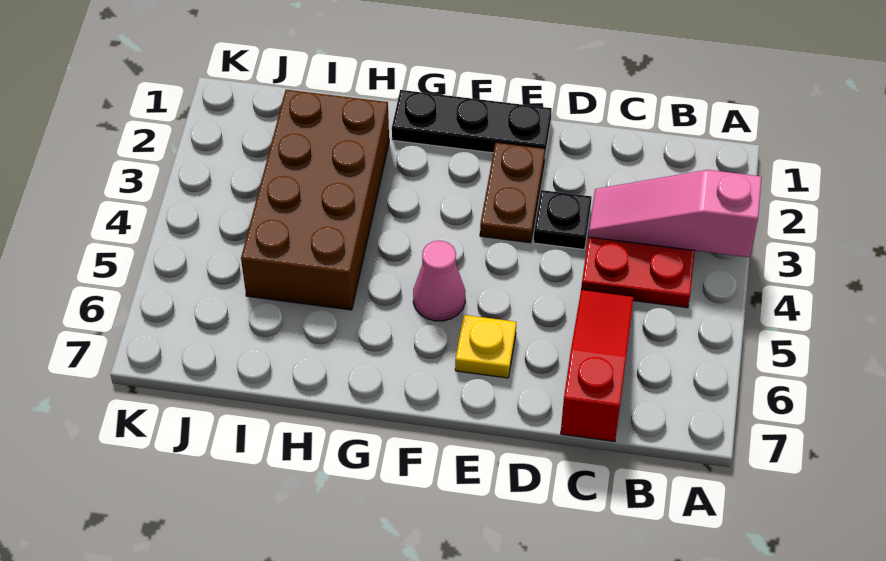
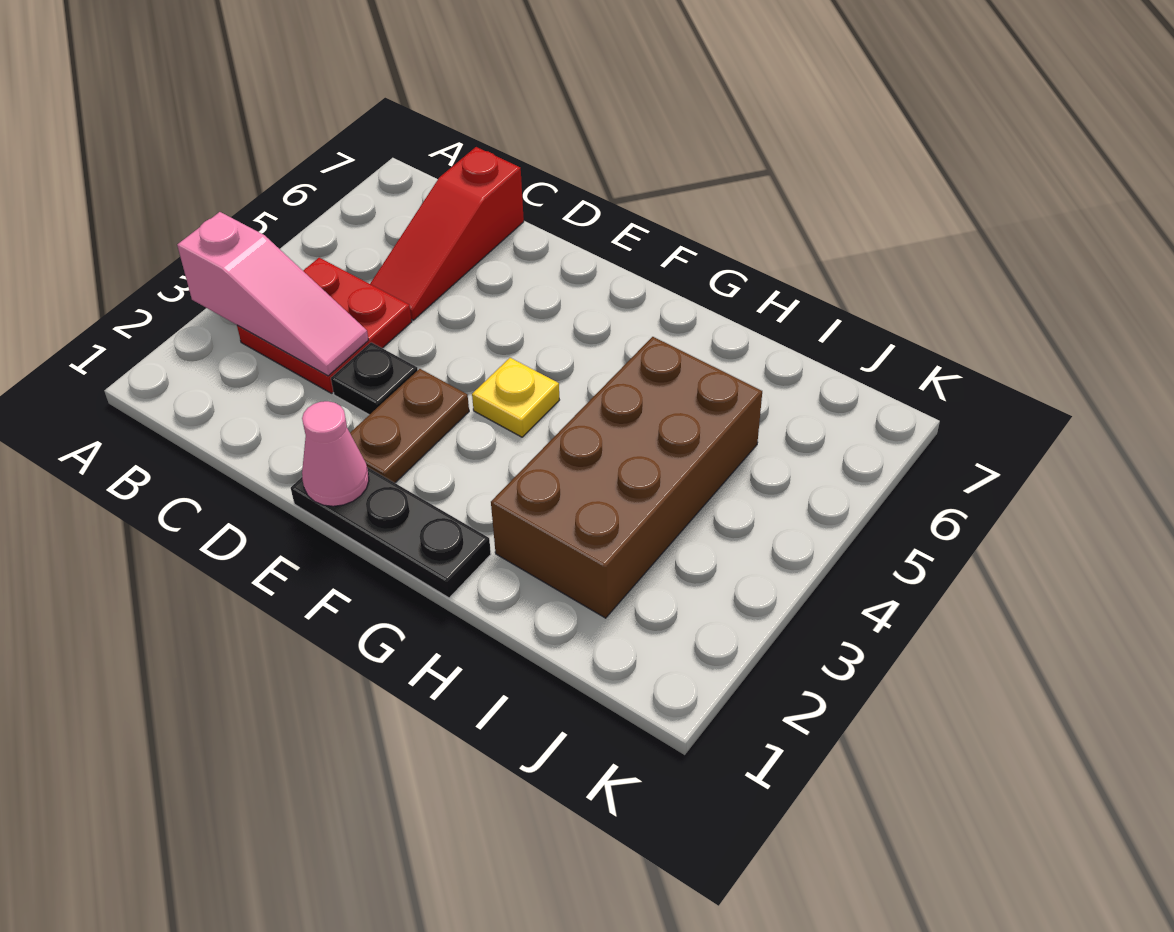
yellow 1x1 plate [455,315,516,378] -> yellow 1x1 plate moved to [472,358,559,437]
pink 1x1 cone [413,241,465,321] -> pink 1x1 cone moved to [302,401,369,506]

